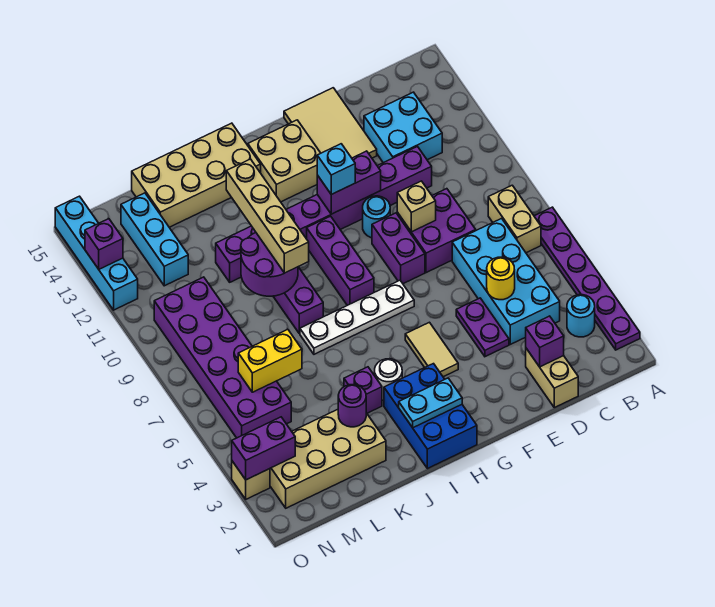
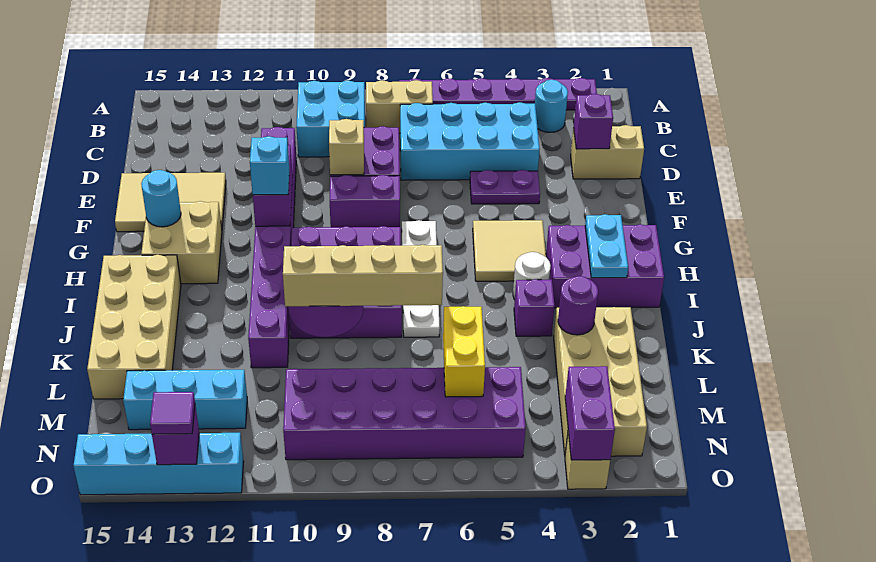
cyan 2x2 brick [364,92,442,163] -> cyan 2x2 brick moved to [296,81,365,157]
yellow 1x1 round brick [487,257,515,300] -> none
cyan 1x1 round brick [363,196,390,238] -> cyan 1x1 round brick moved to [141,170,181,227]
tan 1x2 tile [405,322,458,377] -> tan 2x2 tile [473,220,546,281]
blue 2x3 brick [384,364,477,469] -> purple 2x3 brick [546,224,664,308]
tan 1x4 brick [226,159,309,273] -> tan 1x4 brick moved to [283,245,443,306]
none -> purple 1x1 tile [150,392,195,434]

